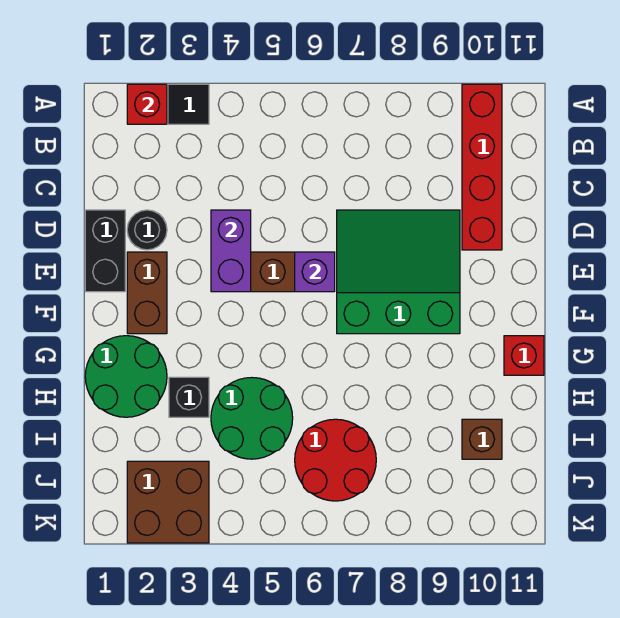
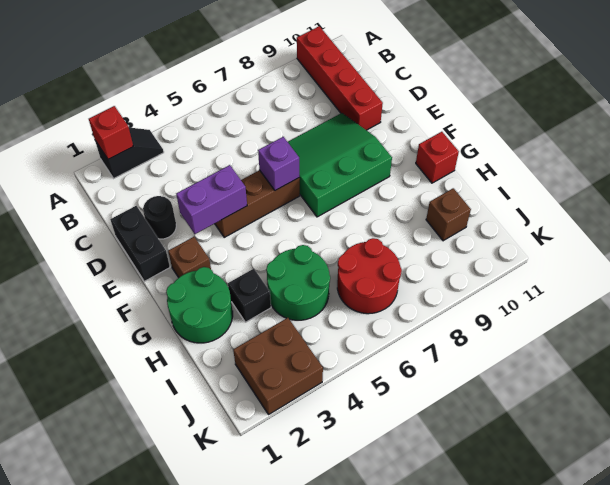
purple 1x2 brick [211,210,251,292] -> purple 1x2 brick turned to [176,165,247,234]
brown 1x2 brick [127,252,167,334] -> brown 1x1 brick [168,237,211,278]

